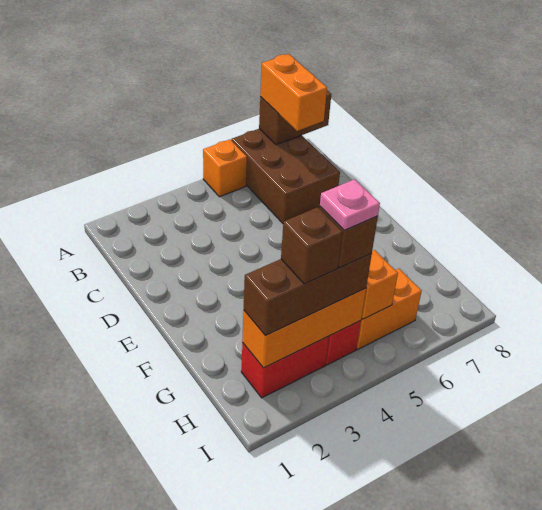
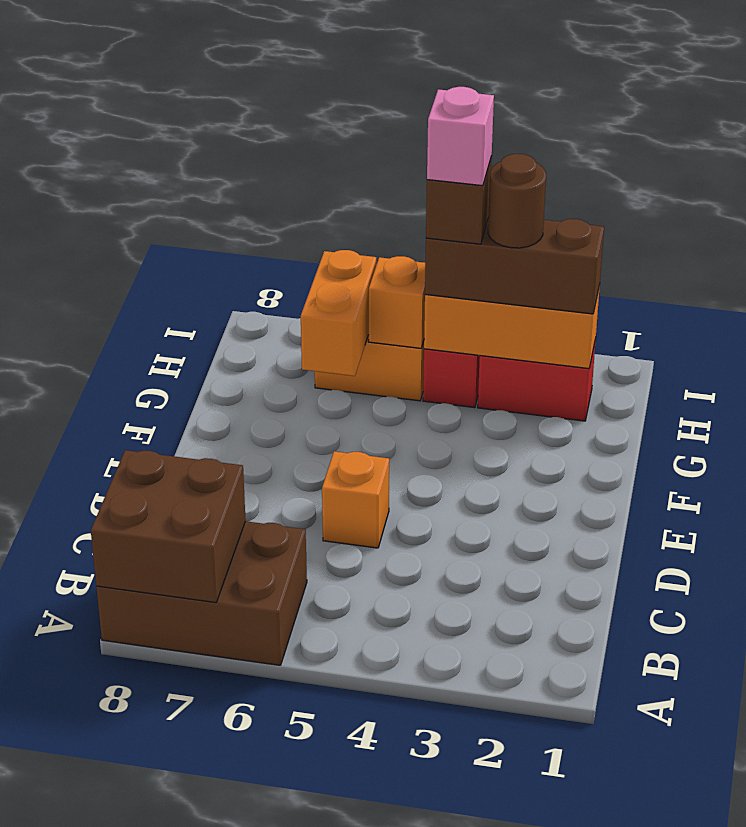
orange 1x1 brick [203,139,247,197] -> orange 1x1 brick moved to [322,451,389,548]
brown 2x3 brick [231,129,340,223] -> brown 2x3 brick turned to [96,521,307,665]
brown 1x2 brick [259,90,331,145] -> brown 2x2 brick [91,450,246,603]
orange 1x2 brick [260,54,327,131] -> orange 1x2 brick moved to [301,250,376,376]
brown 1x1 brick [281,207,342,284] -> brown 1x1 round brick [488,154,546,248]
pink 1x1 plate [320,179,380,230] -> pink 1x1 brick [427,87,494,186]

